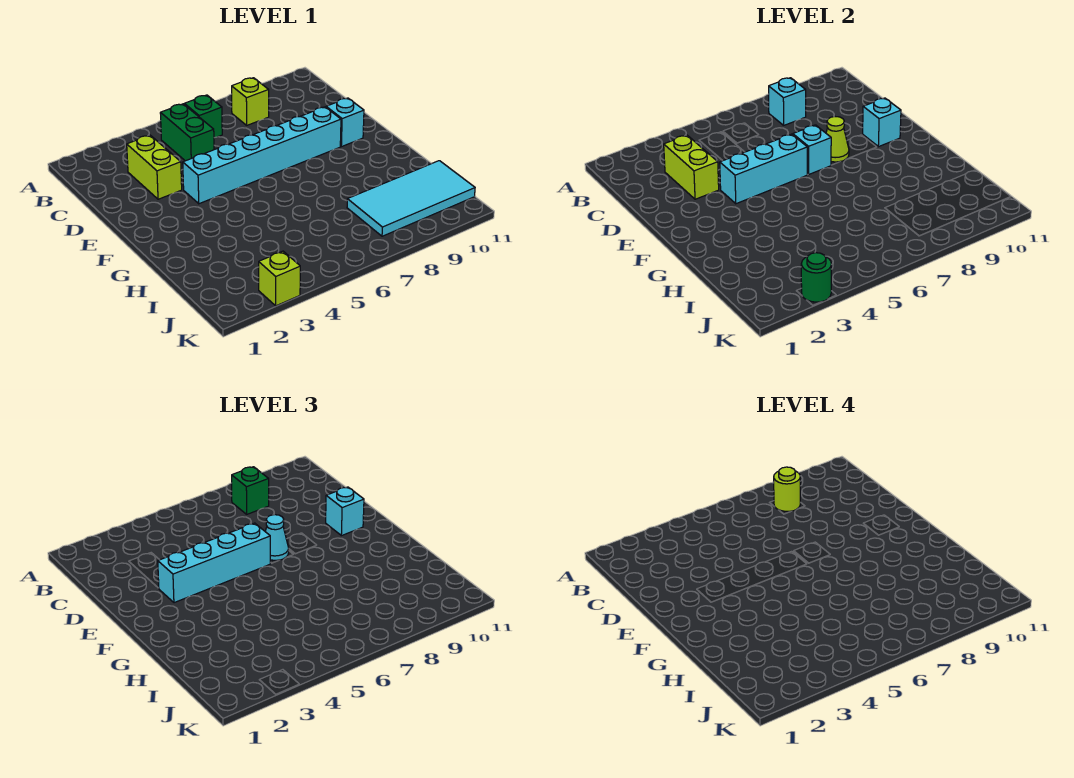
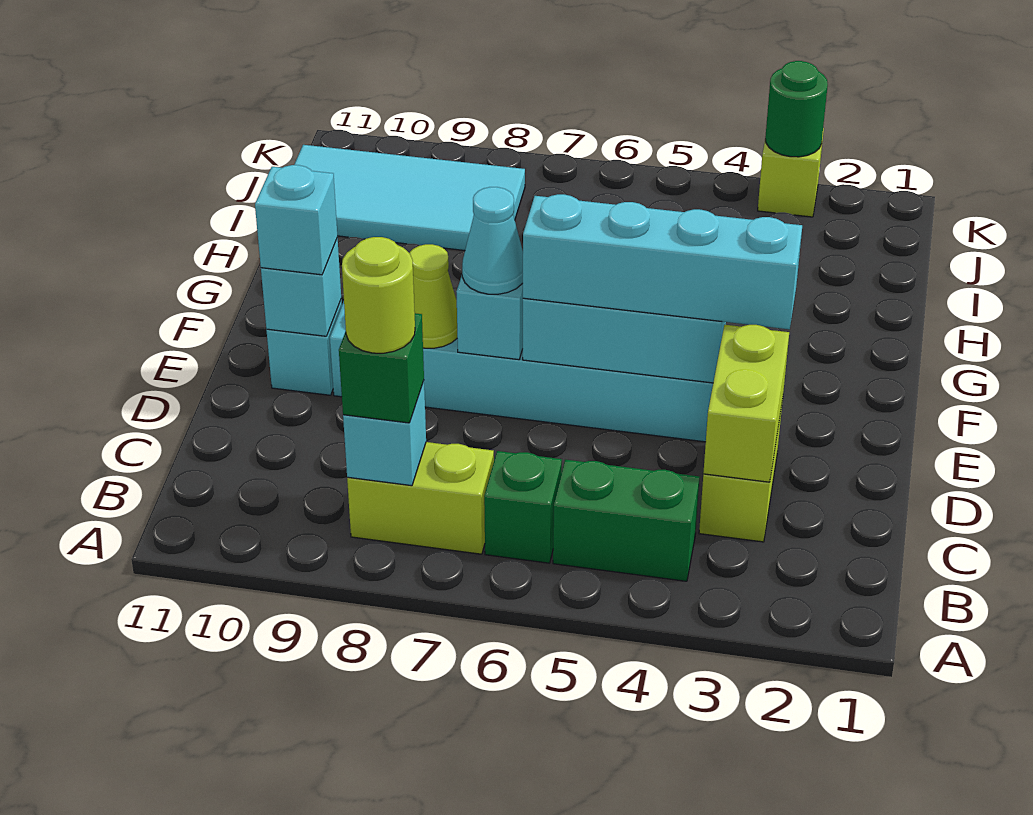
green 1x2 brick [160,104,214,161] -> green 1x2 brick turned to [553,460,699,581]
lime 1x1 brick [232,78,269,125] -> lime 1x2 brick [347,442,494,554]

